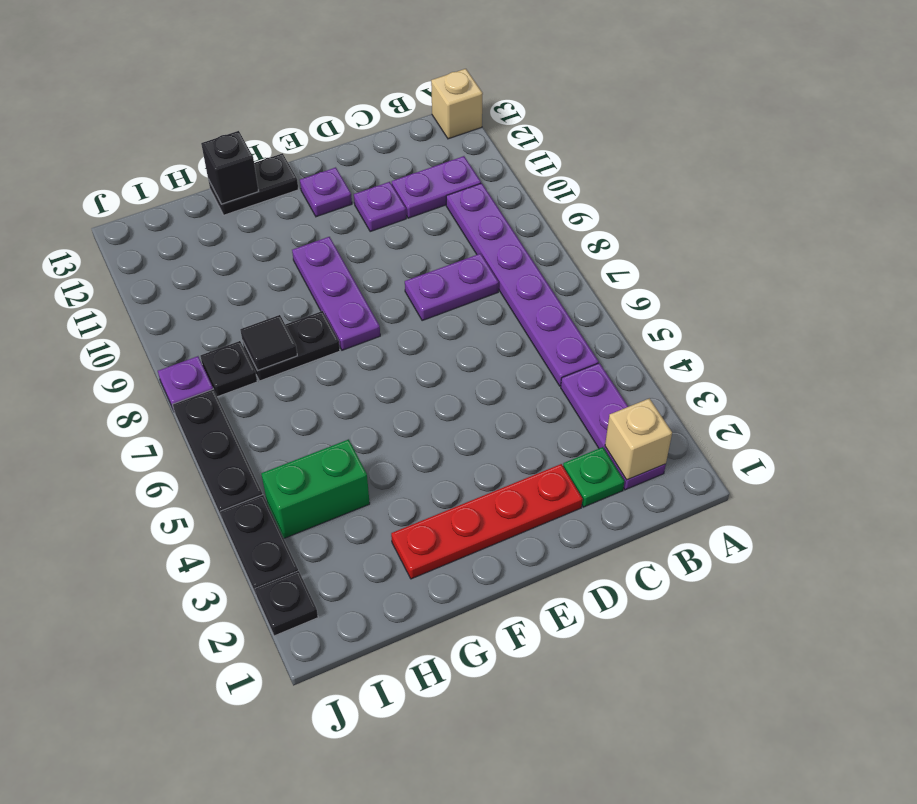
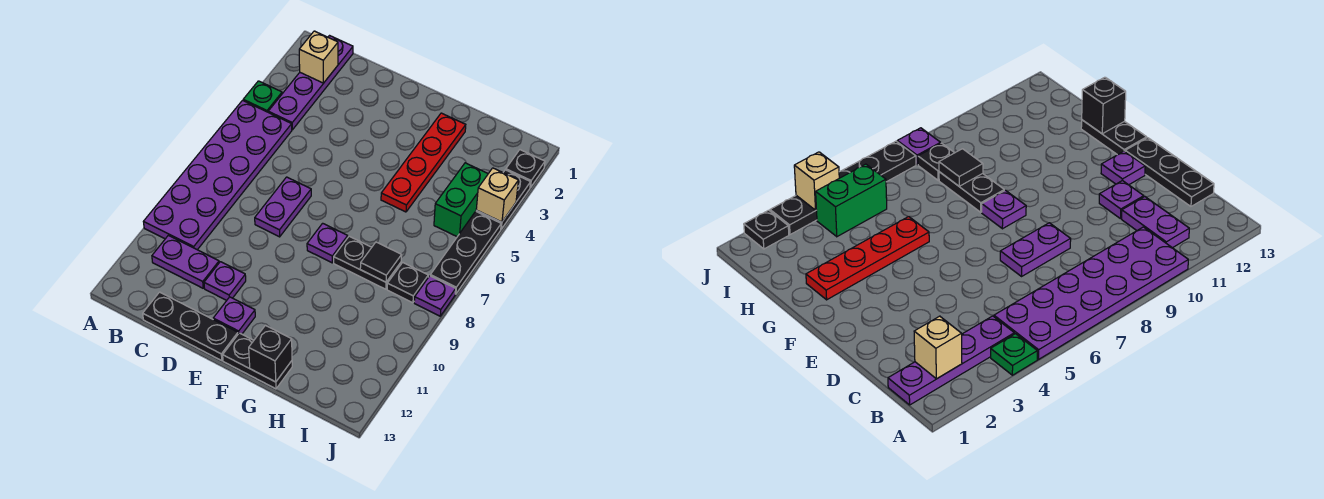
tan 1x1 brick [431,69,483,139] -> tan 1x1 brick moved to [476,168,518,222]
purple 1x3 plate [561,363,666,490] -> purple 1x4 plate [268,36,353,130]
purple 1x6 plate [446,183,599,386] -> purple 2x6 plate [144,100,292,250]
green 1x1 plate [563,447,624,507] -> green 1x1 plate moved to [243,81,282,112]
purple 1x2 plate [405,254,499,321] -> purple 1x2 plate turned to [255,177,311,237]
none -> black 1x3 plate [143,292,238,360]
red 1x4 plate [391,464,582,579] -> red 1x4 plate turned to [381,113,466,212]
purple 1x3 plate [292,237,380,350] -> purple 1x1 plate [307,223,348,263]
green 1x2 brick [261,439,370,538] -> green 1x2 brick turned to [434,163,488,237]

